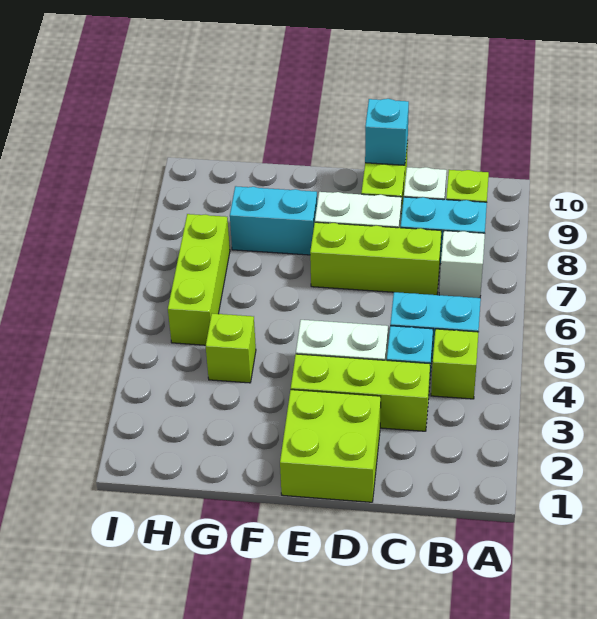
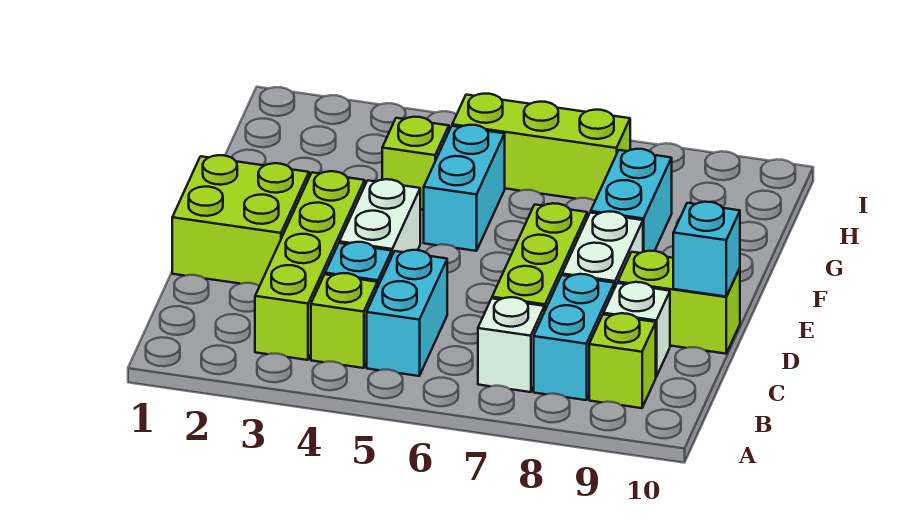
lime 1x3 brick [291,354,430,431] -> lime 1x4 brick [255,171,365,360]
none -> cyan 1x2 brick [424,125,505,251]

